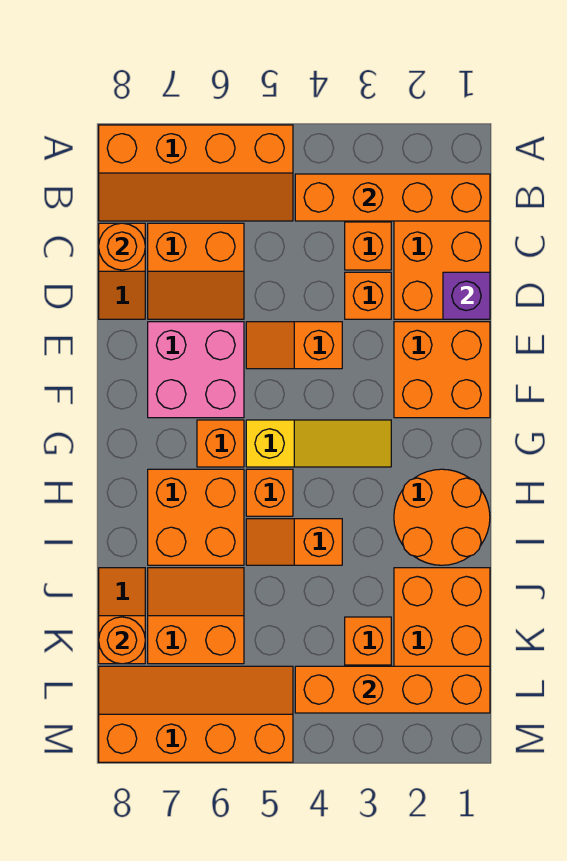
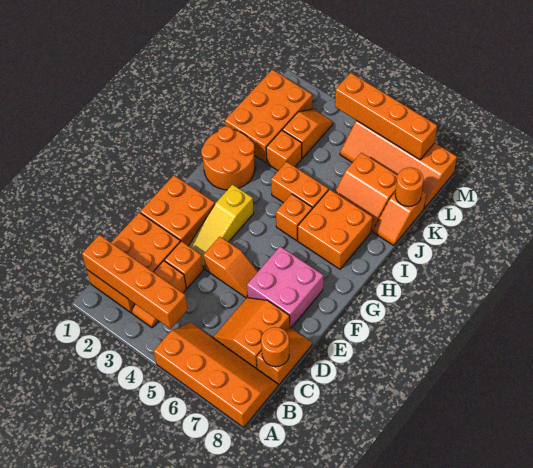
orange 2x2 slope [148,223,244,319] -> orange 2x2 slope turned to [213,298,290,369]
purple 1x1 brick [443,272,490,319] -> none
yellow 1x3 slope [246,420,391,467] -> yellow 1x3 slope turned to [189,185,254,269]
orange 1x1 brick [197,420,244,467] -> orange 1x1 brick moved to [266,130,302,171]
orange 1x2 slope [246,519,342,565] -> orange 1x2 brick [271,162,328,209]
orange 1x4 brick [295,666,490,713] -> orange 1x4 brick moved to [335,73,437,160]

